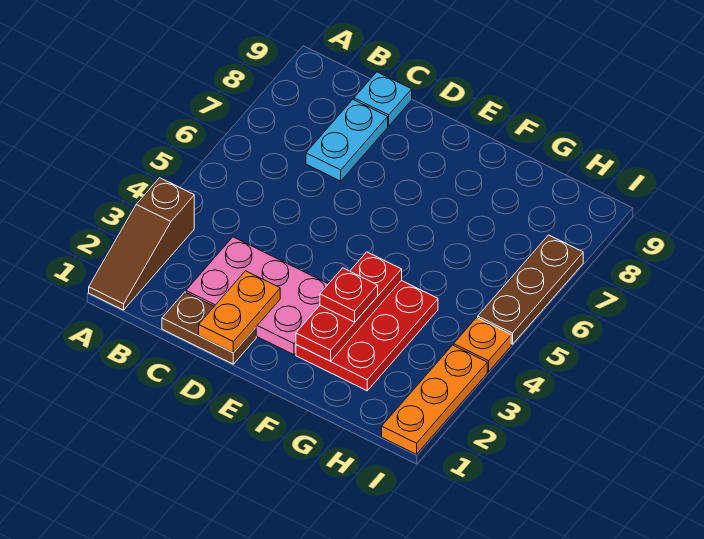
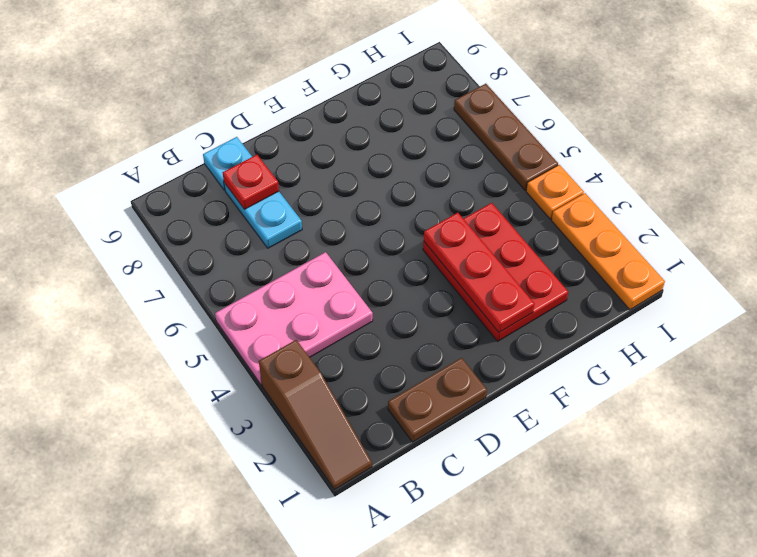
pink 2x3 plate [186,237,328,355] -> pink 2x3 plate moved to [215,252,373,385]
orange 1x2 plate [199,271,280,353] -> none
red 1x1 plate [320,268,378,322] -> red 1x1 plate moved to [223,155,279,210]

